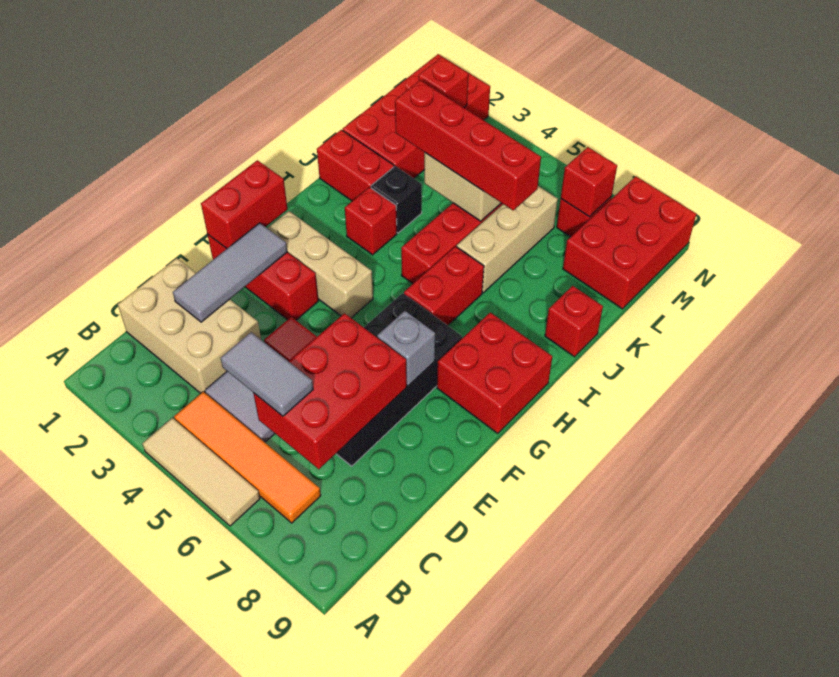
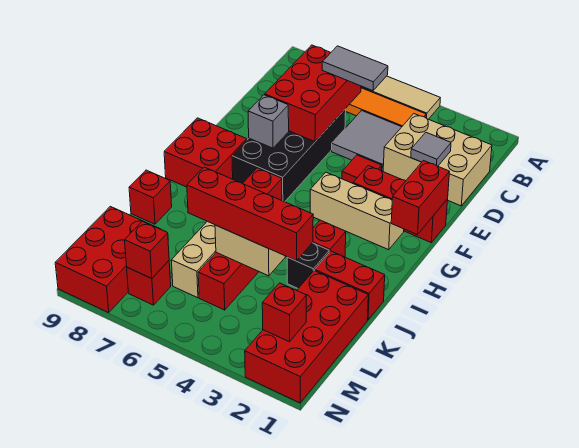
grey 1x3 tile [173,223,287,322] -> grey 1x1 tile [411,132,451,166]

